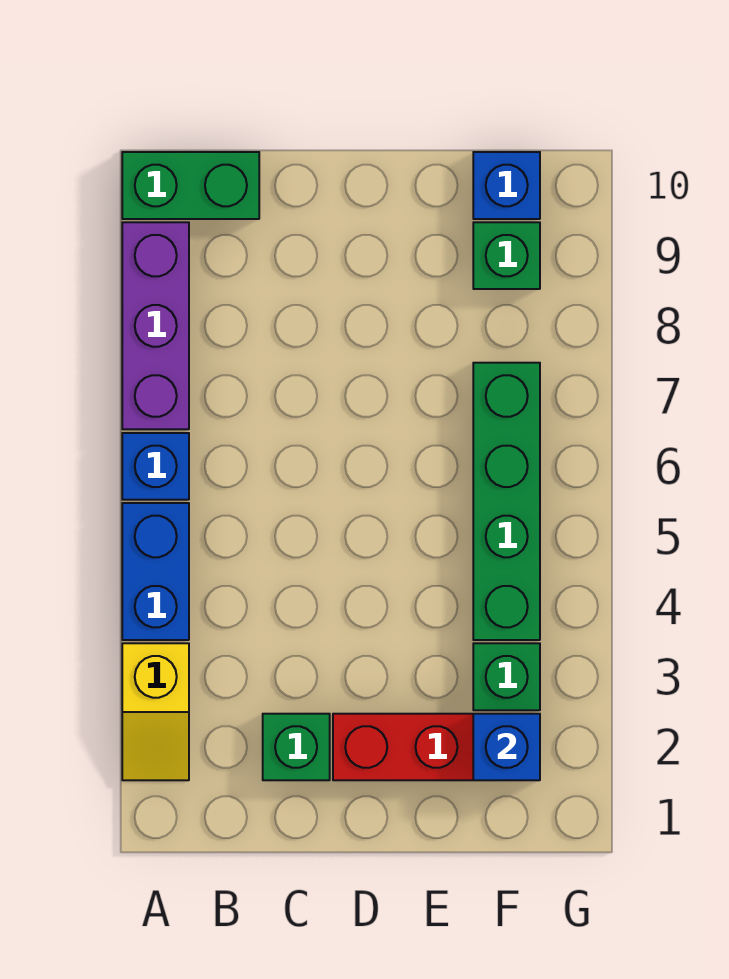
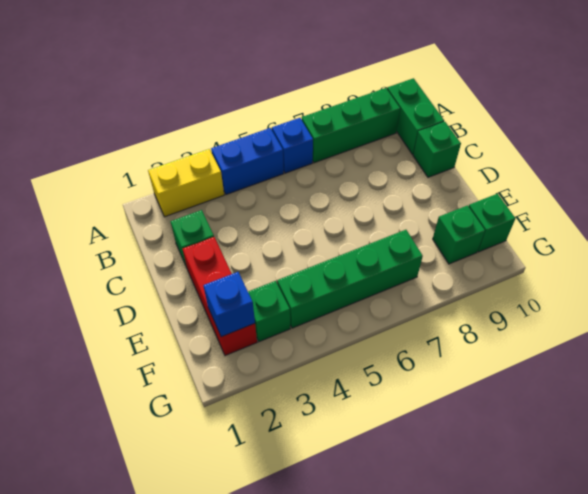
yellow 1x2 slope [122,643,189,780] -> yellow 1x2 brick [148,149,224,217]
purple 1x3 brick [122,222,189,429] -> green 1x3 brick [302,88,400,163]
none -> green 1x1 brick [413,122,461,177]
blue 1x1 brick [473,152,540,219] -> green 1x1 brick [469,194,515,252]

